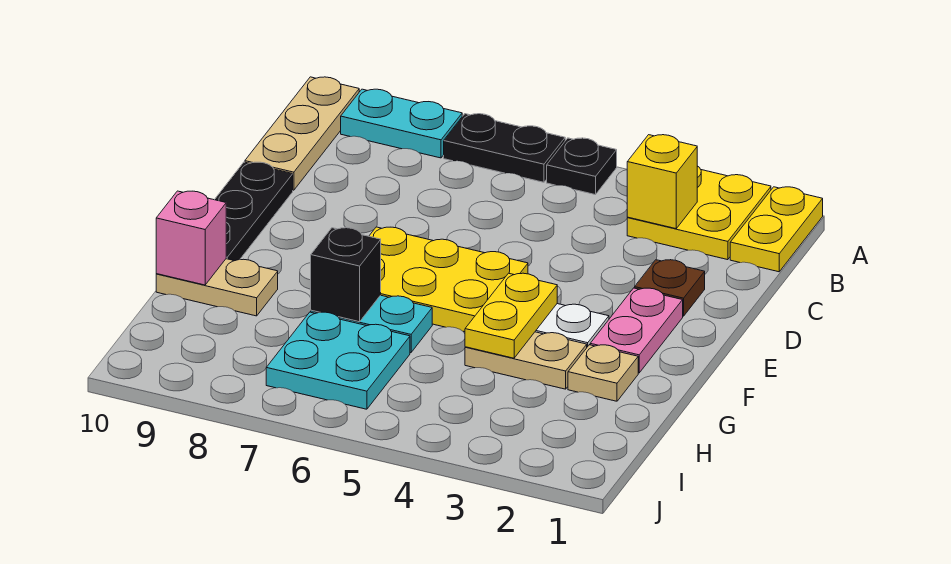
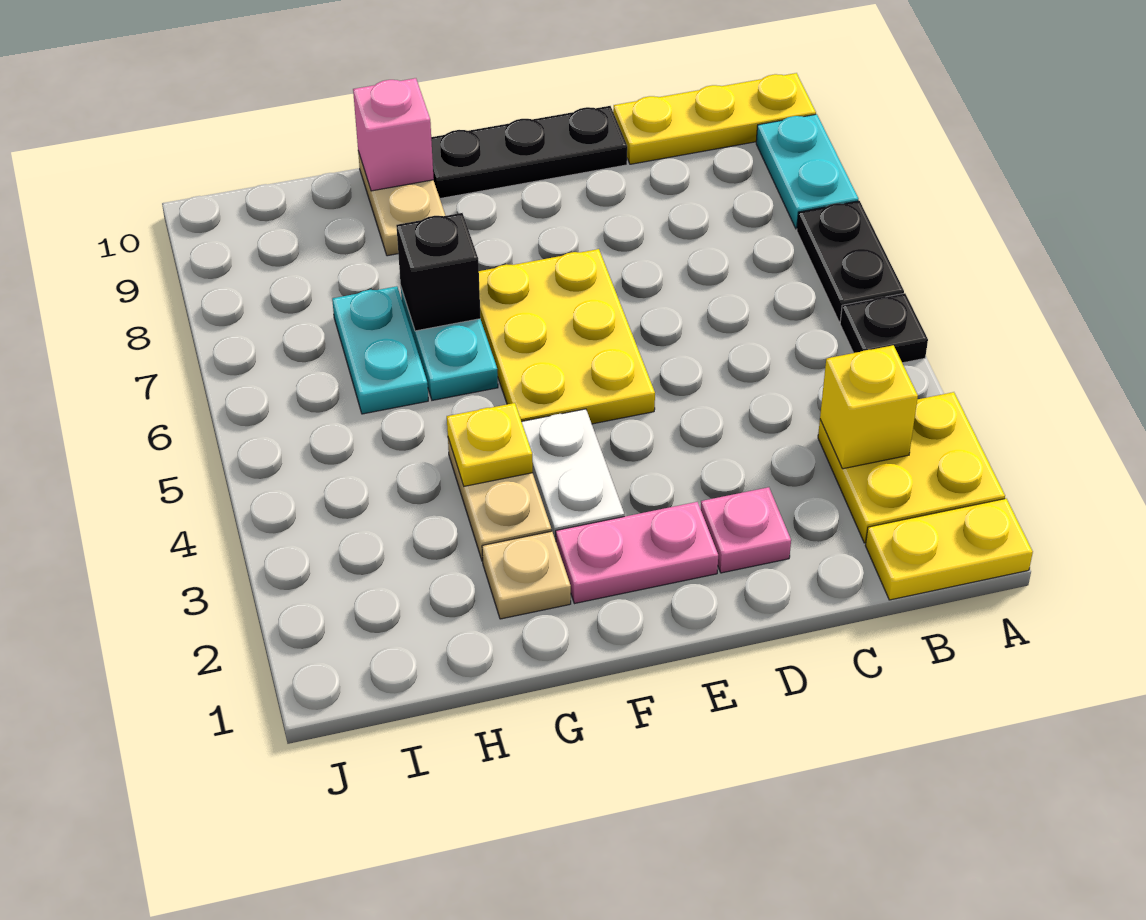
tan 1x3 plate [245,77,359,190] -> yellow 1x3 plate [613,73,816,164]
brown 1x1 plate [635,260,705,316] -> pink 1x1 plate [701,487,791,573]
yellow 1x2 plate [465,273,557,358] -> yellow 1x1 plate [447,403,533,486]
cyan 2x2 plate [266,312,410,409] -> cyan 1x2 plate [332,286,428,414]

